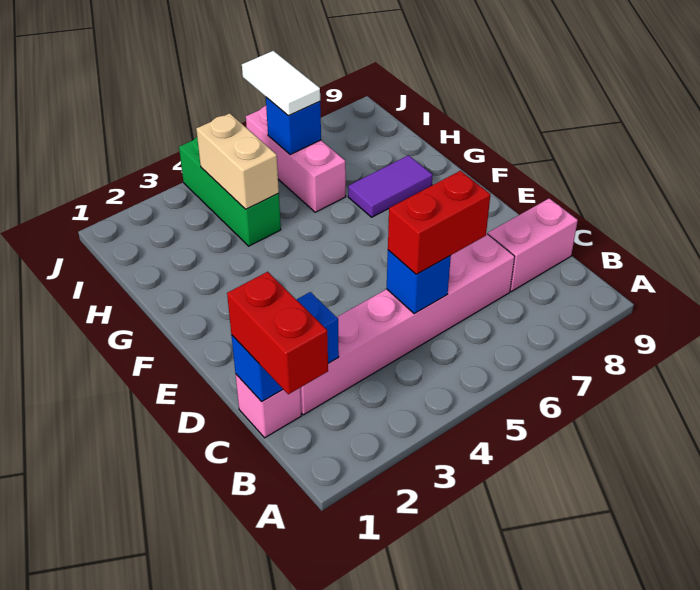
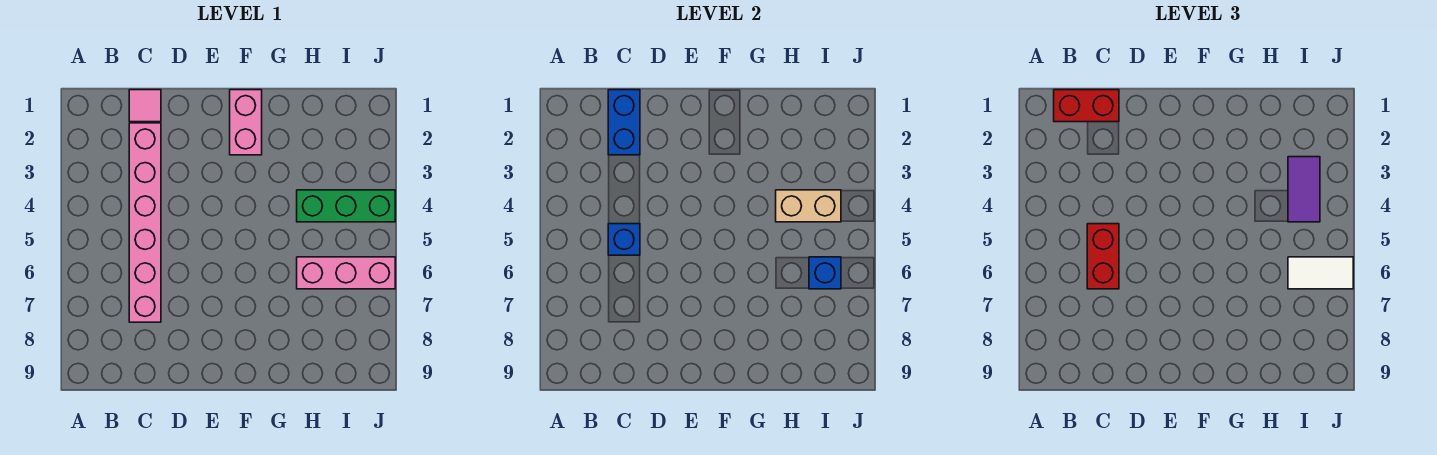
pink 1x1 brick [236,375,301,438] -> pink 1x1 tile [129,90,161,122]
pink 1x2 brick [488,198,578,291] -> pink 1x2 brick moved to [230,90,262,155]
purple 1x2 tile [348,155,432,217] -> purple 1x2 tile moved to [1288,157,1320,222]

